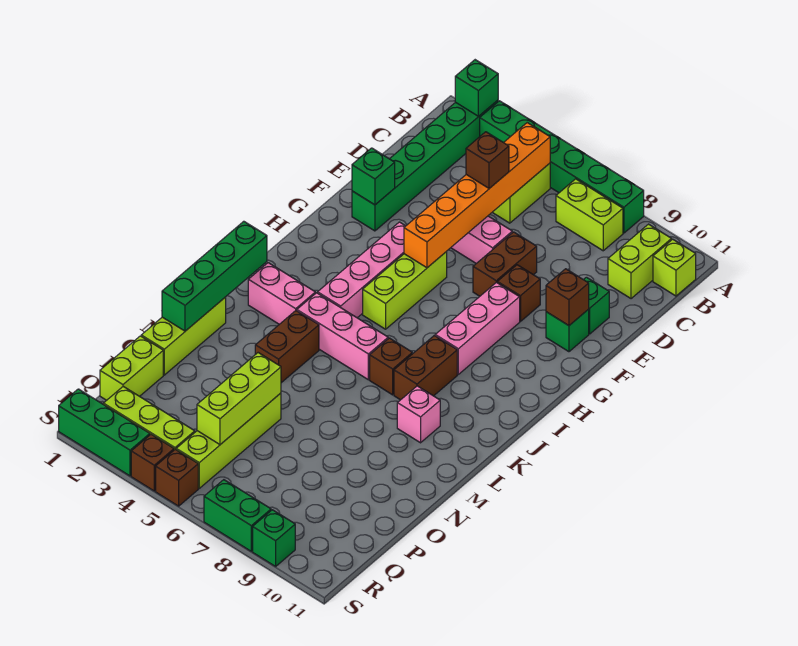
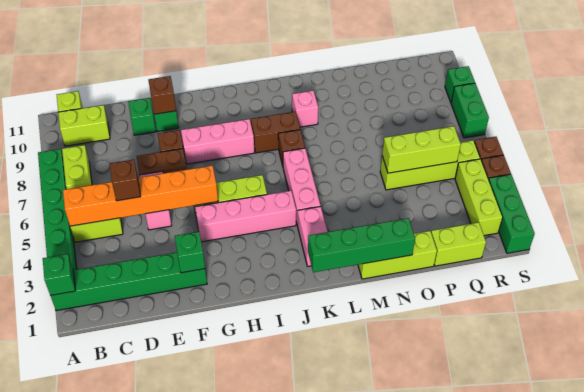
brown 1x2 brick [255,311,319,383] -> none

